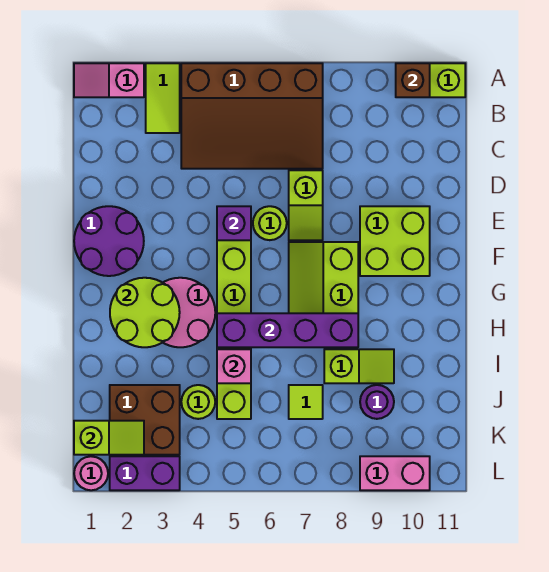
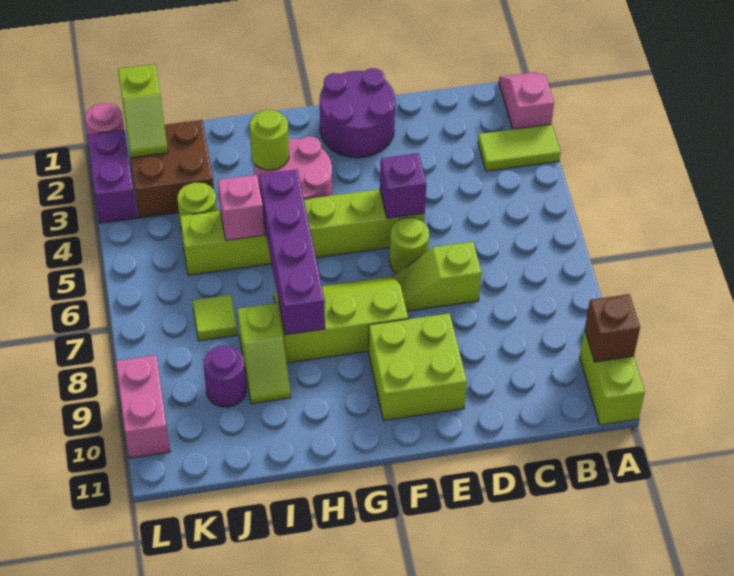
brown 3x4 slope [181,63,323,169] -> none
lime 2x2 round brick [110,278,180,347] -> lime 1x1 round brick [250,110,289,170]

